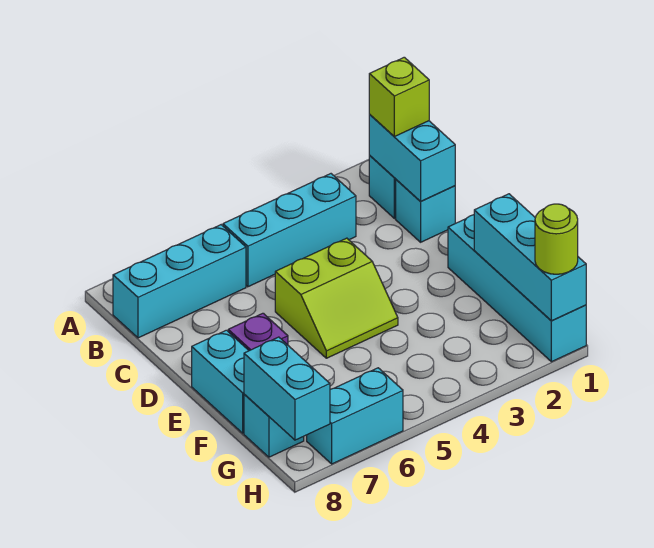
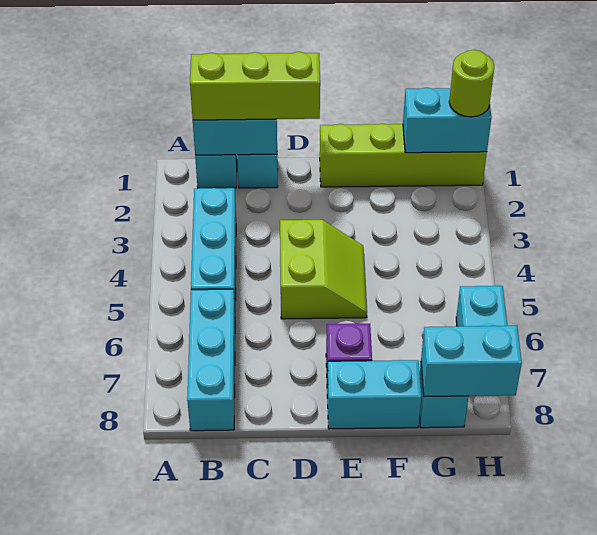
lime 1x1 brick [369,57,429,137] -> lime 1x3 brick [190,52,320,120]
cyan 1x4 brick [448,215,586,362] -> lime 1x4 brick [320,124,487,187]
cyan 1x3 brick [474,194,586,321] -> cyan 1x2 brick [403,88,491,153]

